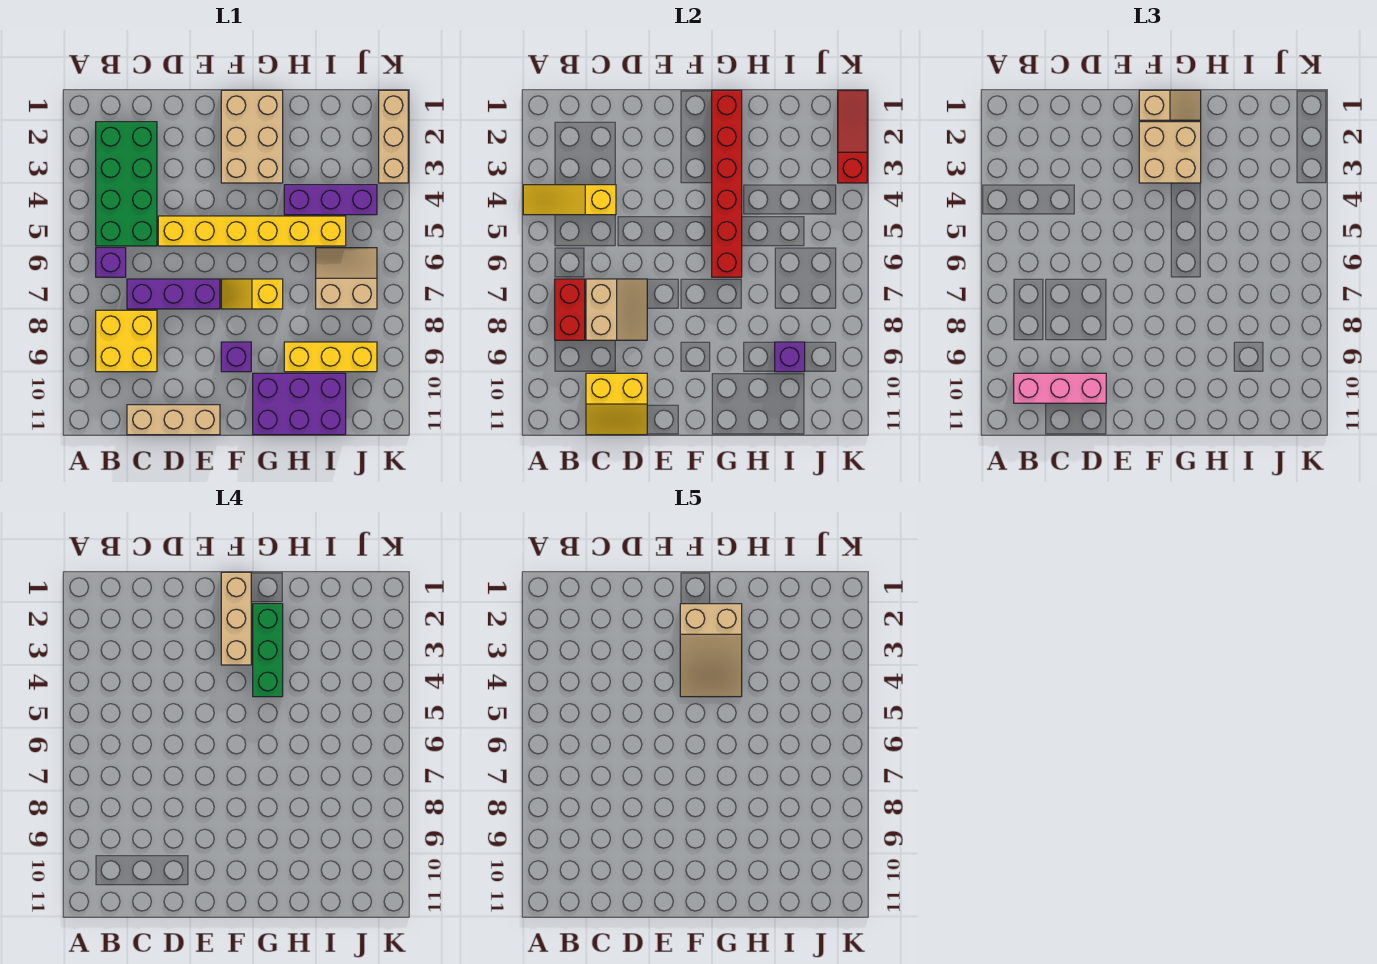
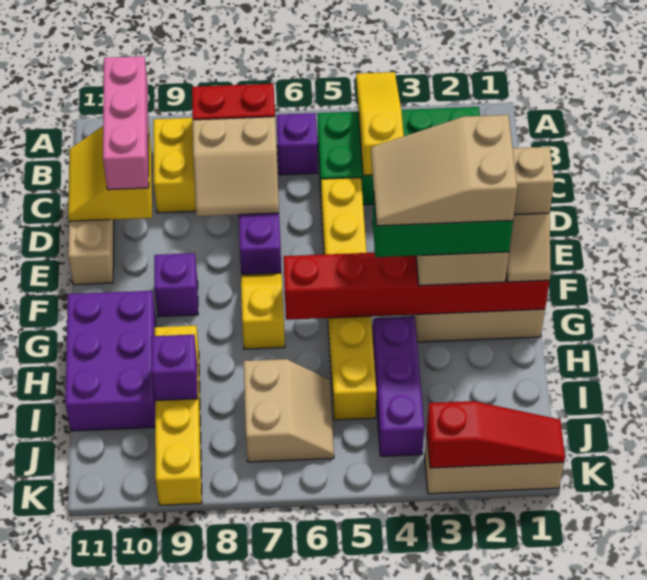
yellow 1x3 brick [284,342,377,372] -> yellow 1x4 brick [155,325,202,505]

